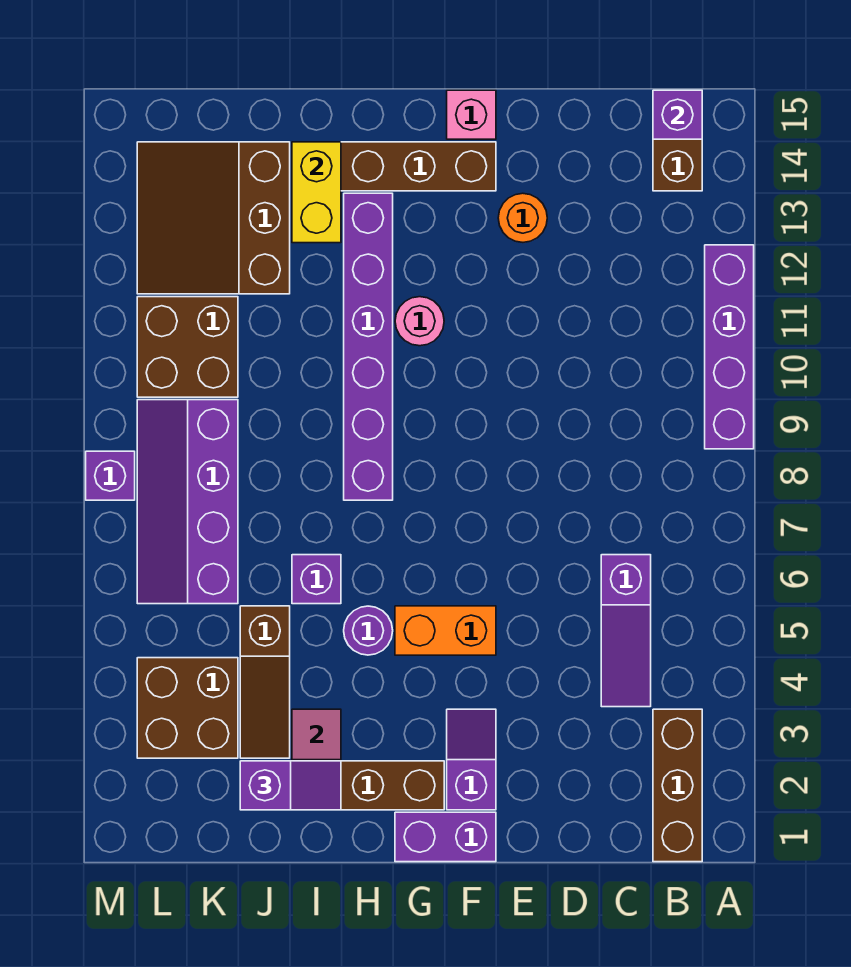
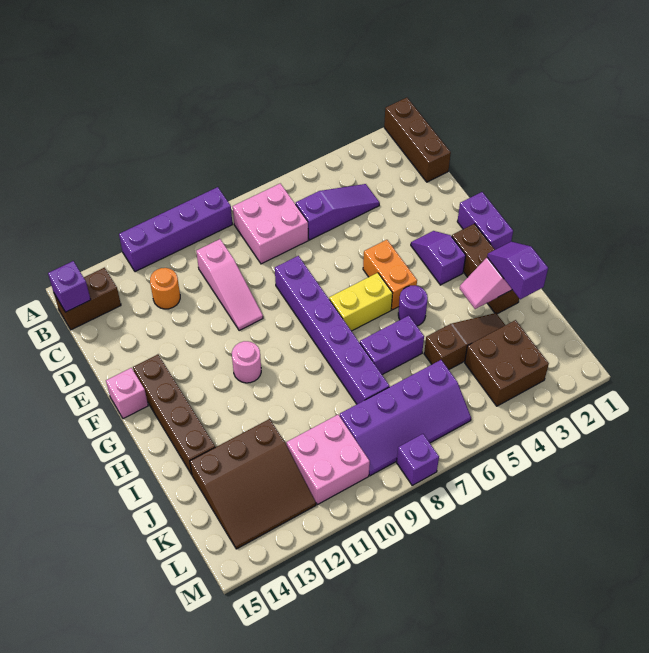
brown 1x3 brick [653,709,702,862] -> brown 1x3 brick turned to [384,98,451,182]
none -> pink 2x2 brick [233,183,308,264]
none -> pink 1x3 slope [196,239,263,331]
orange 1x1 round brick [498,193,547,242] -> orange 1x1 round brick moved to [150,268,180,309]
purple 1x2 slope [447,709,496,810] -> purple 1x2 slope turned to [411,231,466,285]
purple 1x6 brick [344,193,393,500] -> purple 1x6 brick turned to [275,256,389,404]
purple 1x1 brick [292,555,341,604] -> purple 1x2 brick [360,316,424,375]
yellow 1x2 brick [292,142,341,243] -> yellow 1x2 brick moved to [329,273,393,331]
brown 2x2 brick [137,297,238,397] -> pink 2x2 brick [286,415,370,505]

